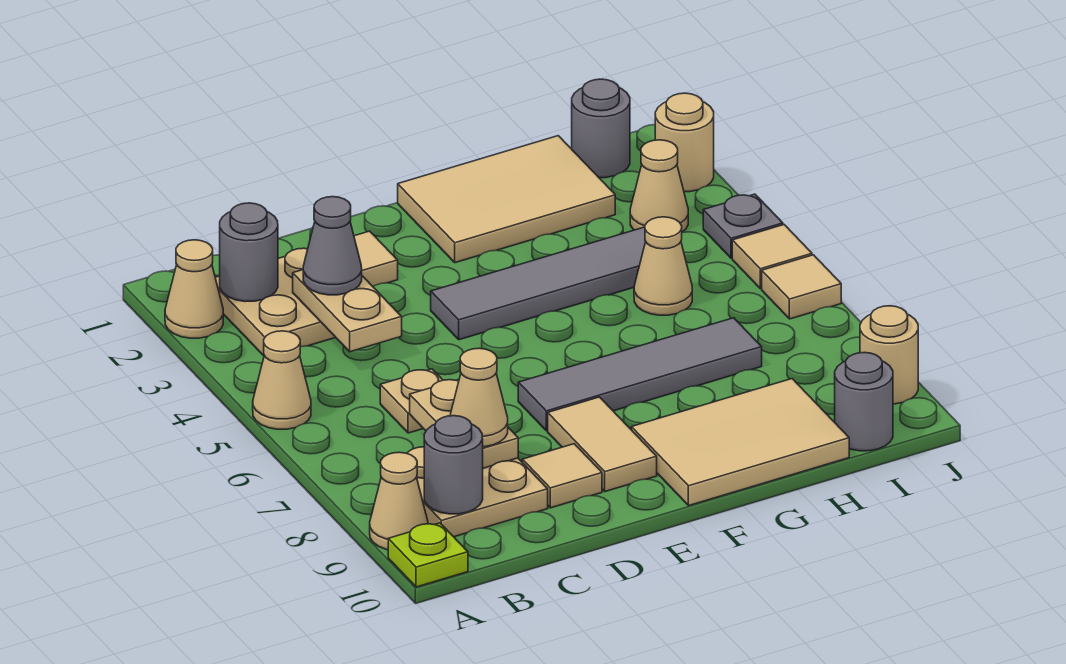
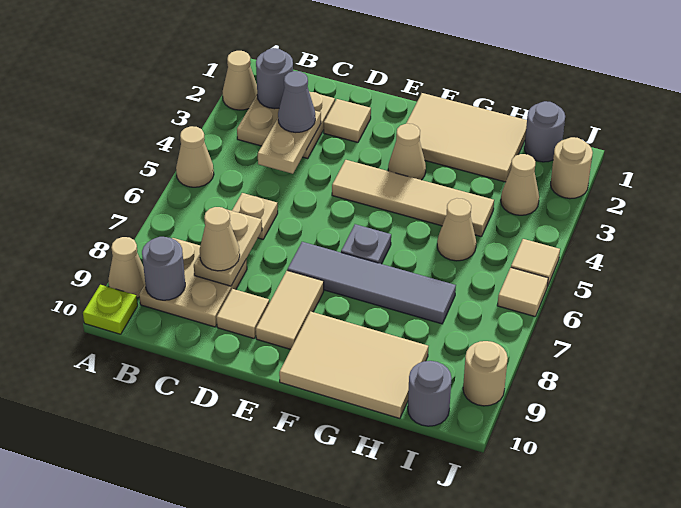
grey 1x4 tile [431,227,646,340] -> tan 1x4 tile [332,160,494,237]
none -> tan 1x1 cone [388,124,426,180]
grey 1x1 plate [703,194,783,258] -> grey 1x1 plate moved to [341,224,391,264]

